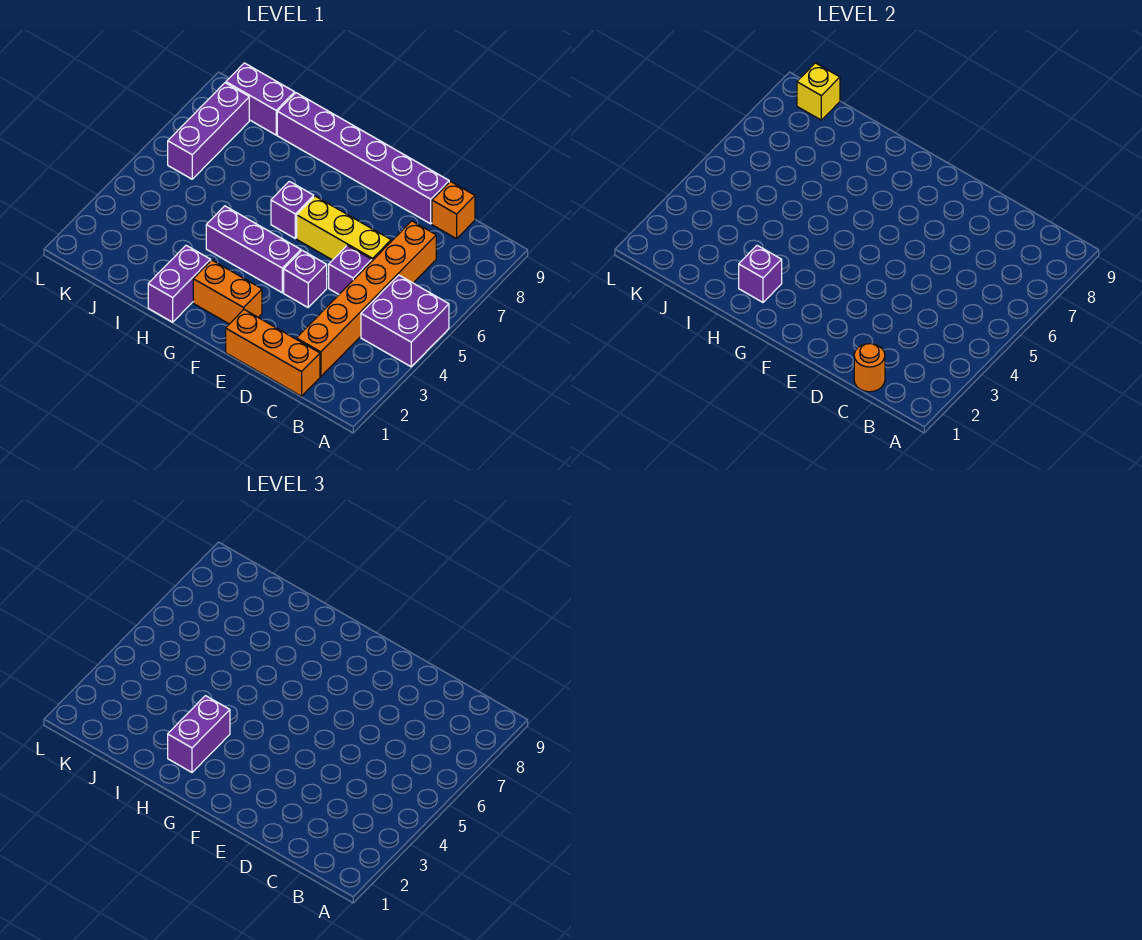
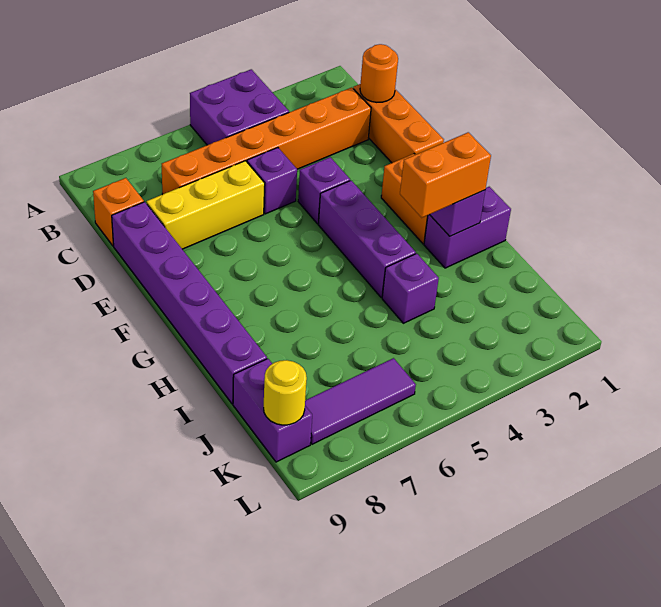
yellow 1x3 brick [297,196,391,261] -> yellow 1x3 brick turned to [146,161,265,249]
purple 1x1 brick [271,181,314,238] -> purple 1x1 brick moved to [382,254,439,323]
purple 1x2 brick [168,696,230,772] -> orange 1x2 brick [400,132,491,218]
purple 1x3 brick [168,83,249,179] -> purple 1x3 tile [305,358,416,444]
yellow 1x1 brick [797,63,840,120] -> yellow 1x1 round brick [264,360,307,425]

